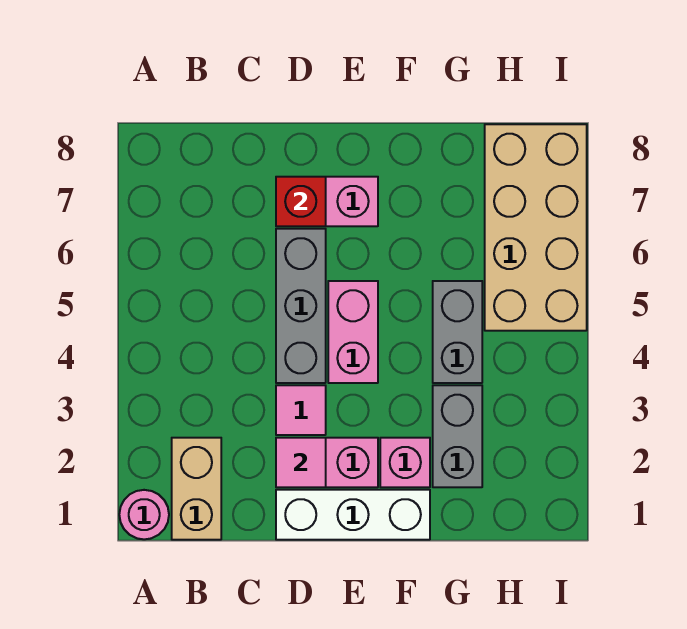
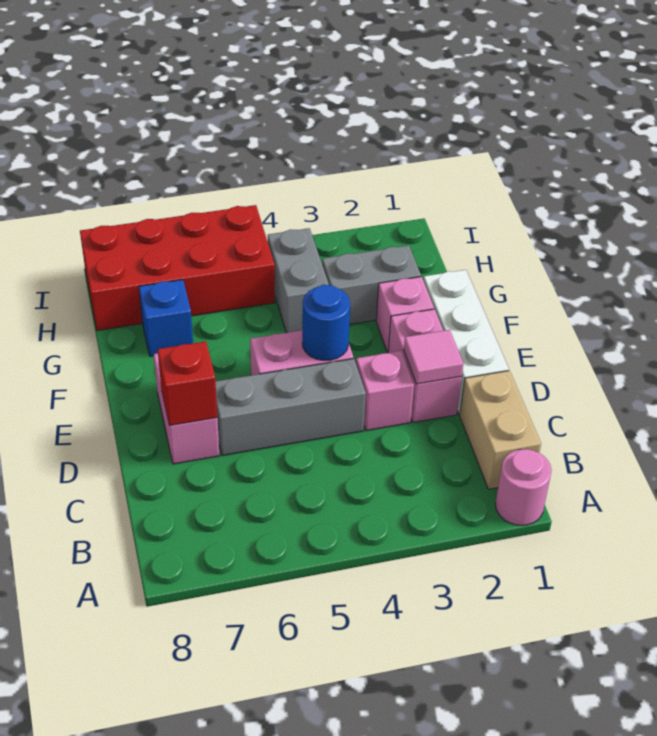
tan 1x2 brick [172,438,221,540] -> tan 1x2 brick turned to [460,371,541,489]
pink 1x1 tile [276,385,326,435] -> pink 1x1 brick [356,351,414,431]
none -> blue 1x1 round brick [302,285,350,360]
grey 1x2 brick [433,281,482,383] -> grey 1x2 brick turned to [268,228,329,333]
none -> blue 1x1 brick [139,280,193,356]
tan 2x4 brick [485,124,587,331] -> red 2x4 brick [80,205,275,331]

